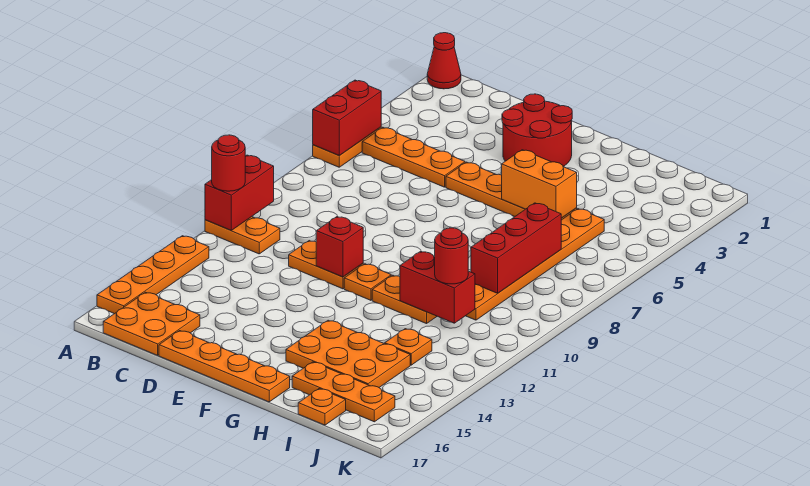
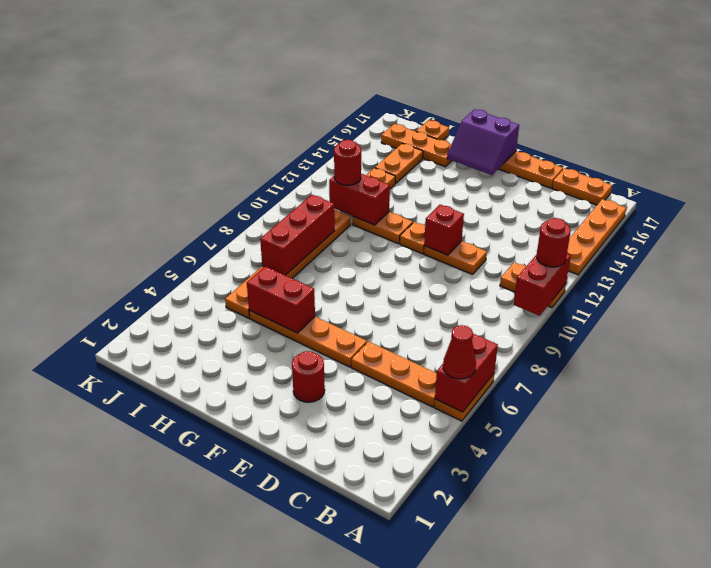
red 1x1 cone [427,33,461,89] -> red 1x1 cone moved to [443,325,476,379]
orange 2x2 plate [103,292,200,355] -> orange 1x2 plate [552,168,612,205]
red 2x2 round brick [502,94,572,167] -> red 1x1 round brick [292,351,325,402]
none -> purple 2x2 slope [447,109,519,175]
orange 1x2 brick [502,150,577,218] -> red 1x2 brick [247,267,315,333]
orange 2x3 plate [286,320,410,387] -> orange 1x2 plate [375,143,423,184]

